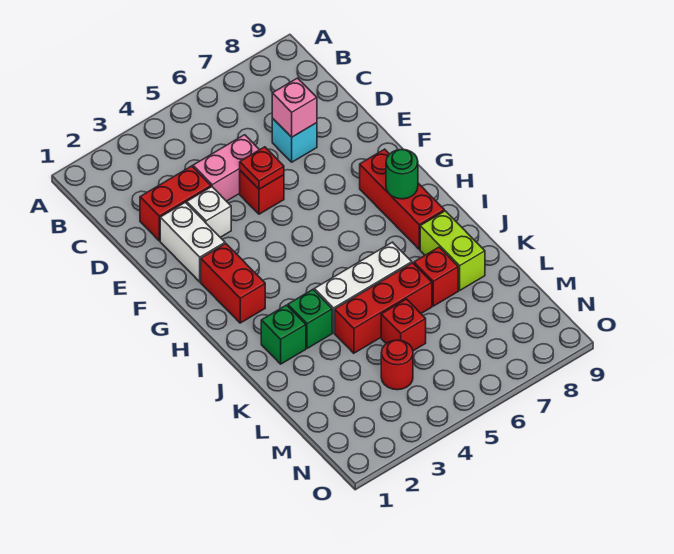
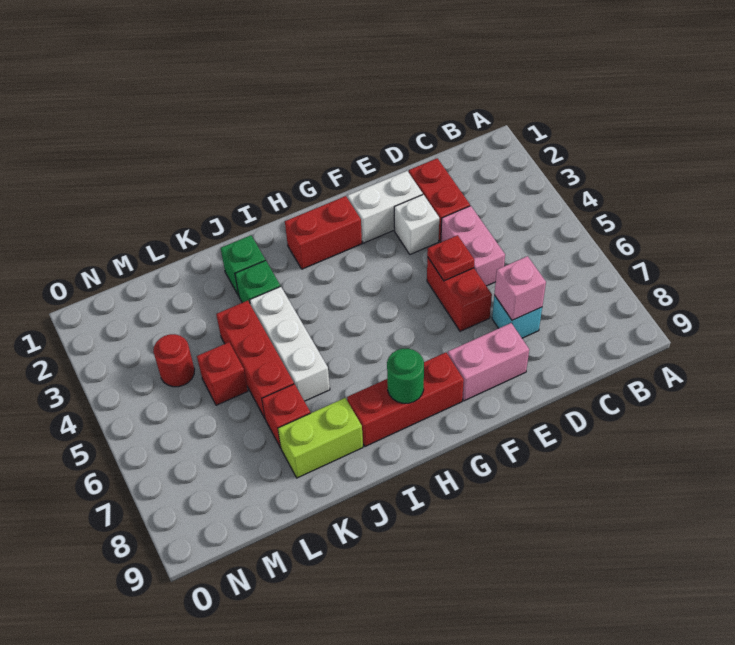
red 1x1 brick [240,171,284,214] -> red 1x2 brick [427,257,492,331]
none -> pink 1x2 brick [448,323,529,401]

